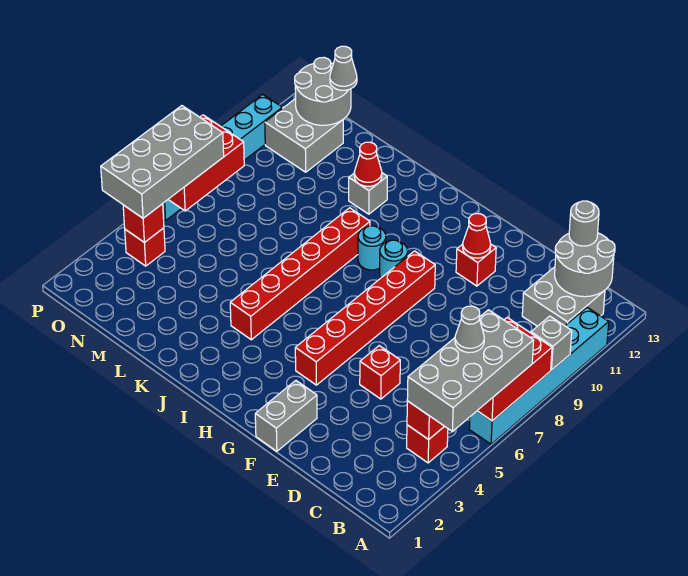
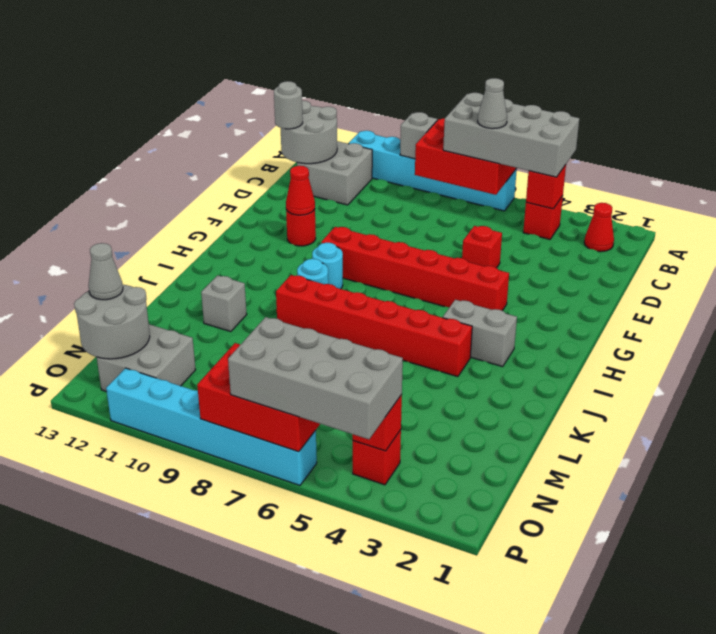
grey 1x2 brick [255,381,317,451] -> grey 1x2 brick moved to [443,300,517,367]
red 1x1 brick [456,244,496,286] -> red 1x1 round brick [286,209,316,246]
red 1x1 cone [354,142,382,186] -> red 1x1 cone moved to [584,203,614,252]

